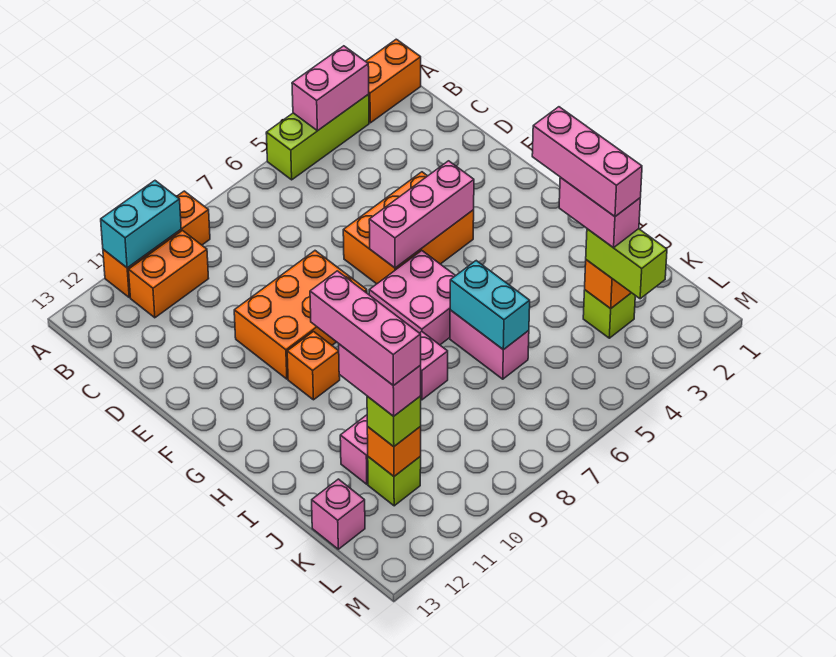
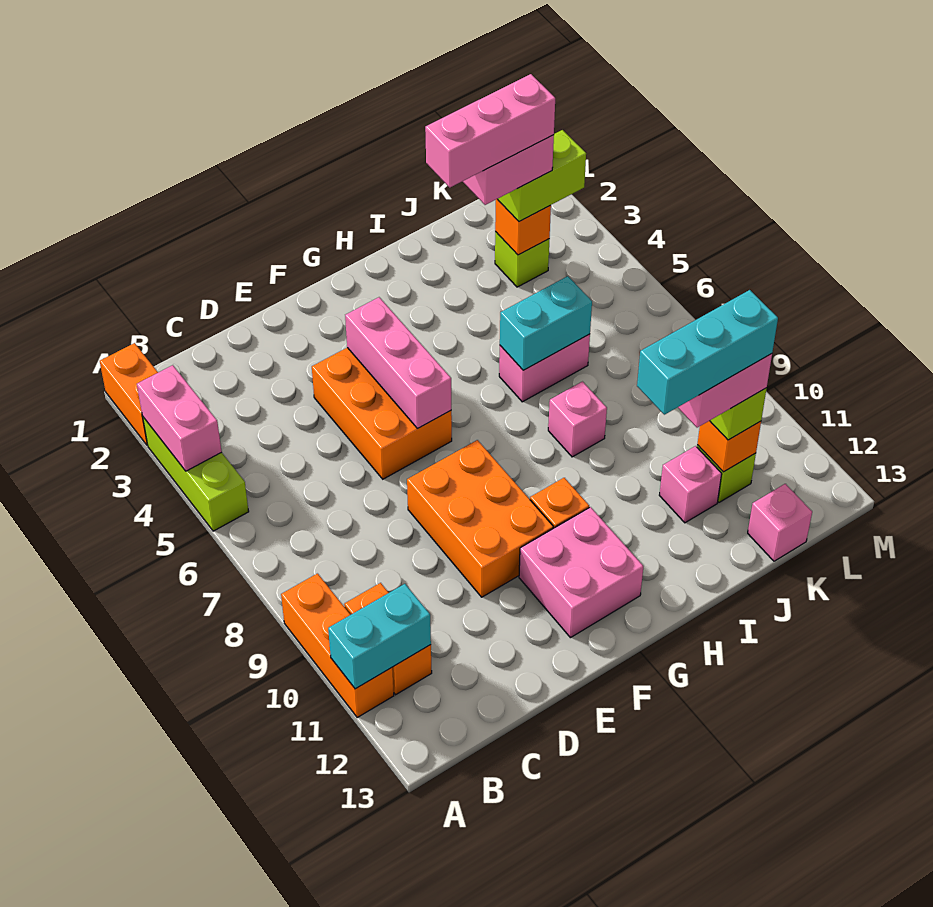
cyan 1x2 brick [101,181,181,268] -> cyan 1x2 brick turned to [328,584,431,689]
pink 2x2 brick [369,251,456,345] -> pink 2x2 brick moved to [519,507,644,638]
pink 1x3 brick [310,271,421,386] -> cyan 1x3 brick [637,290,778,415]

